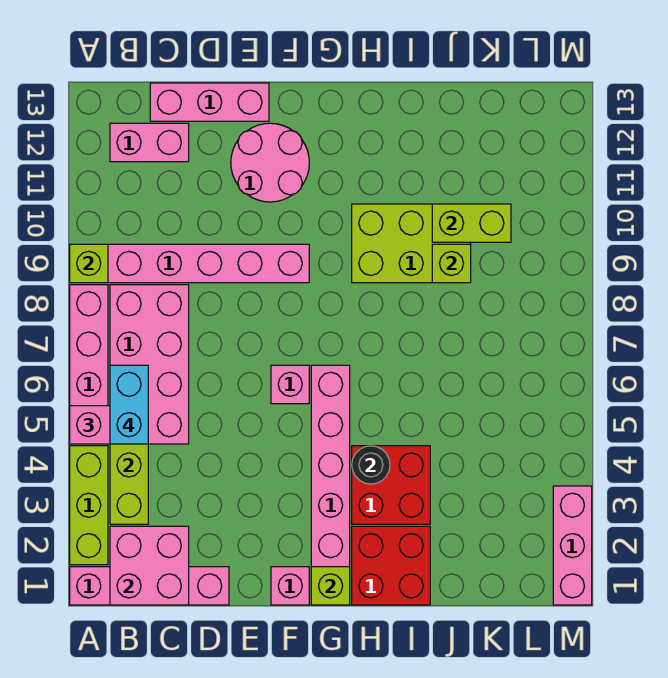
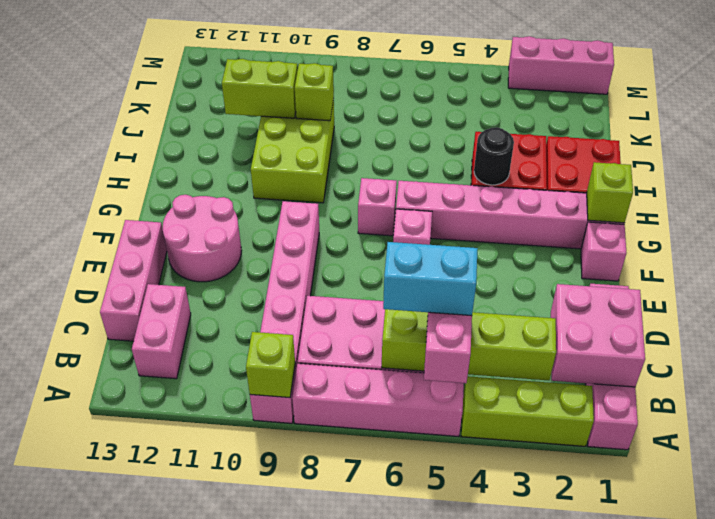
none -> pink 1x1 brick [358,178,397,236]
lime 1x2 brick [432,204,511,242] -> lime 1x2 brick turned to [222,59,297,118]

